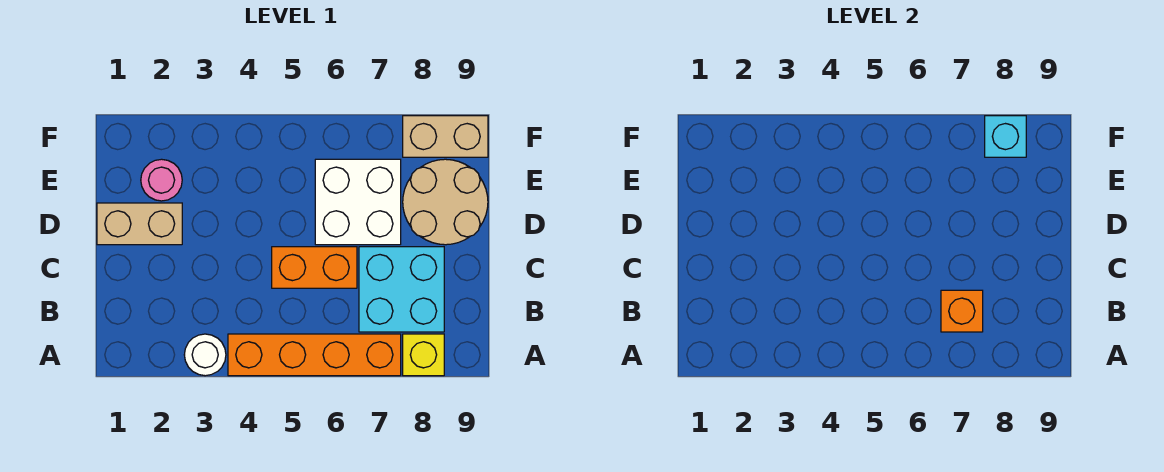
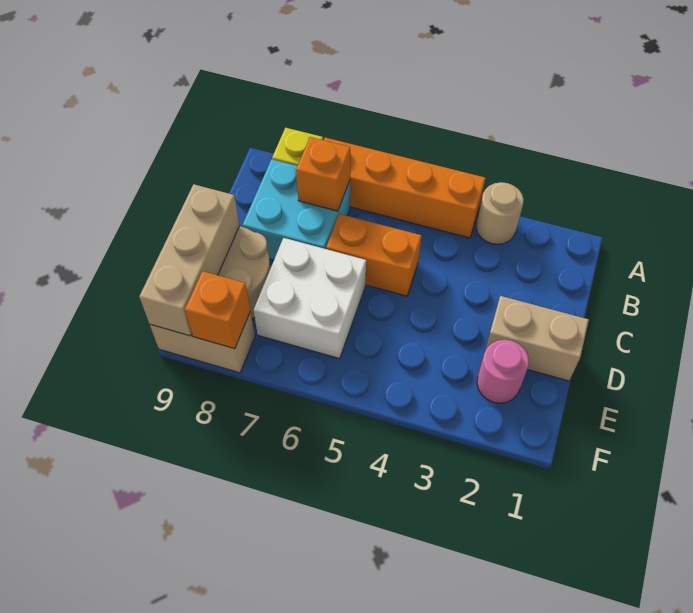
white 1x1 round brick [184,334,226,376] -> tan 1x1 round brick [476,182,524,244]
none -> tan 1x3 brick [139,184,240,336]
cyan 1x1 brick [985,116,1026,157] -> orange 1x1 brick [185,271,250,349]

